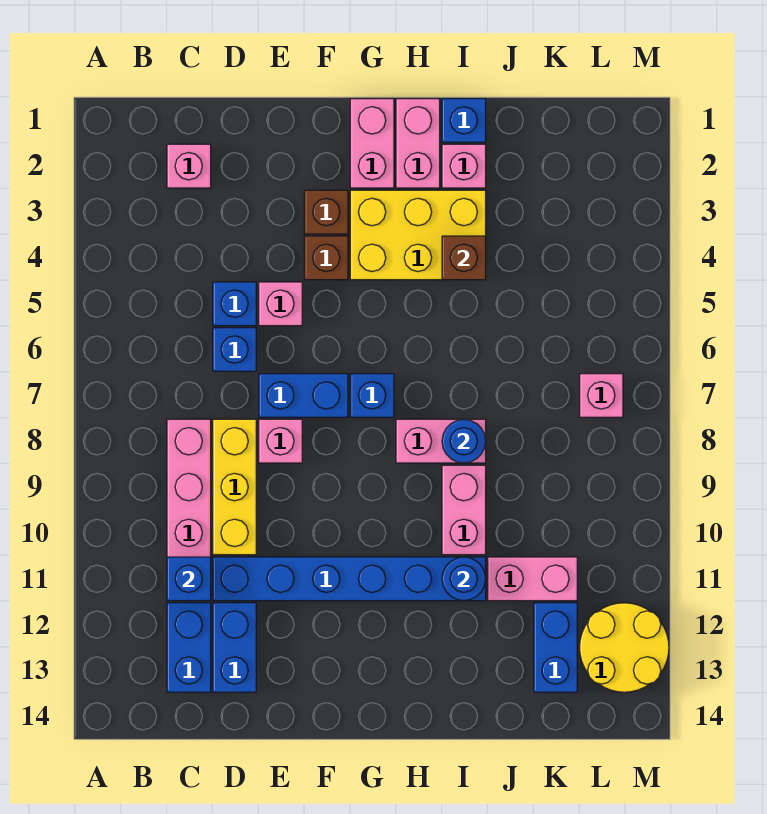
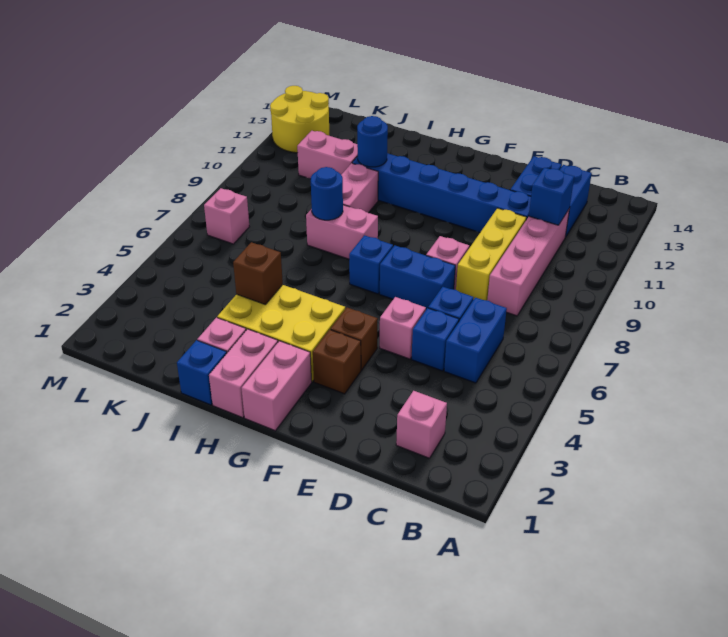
blue 1x2 brick [534,603,577,692] -> blue 1x2 brick moved to [444,298,507,383]

